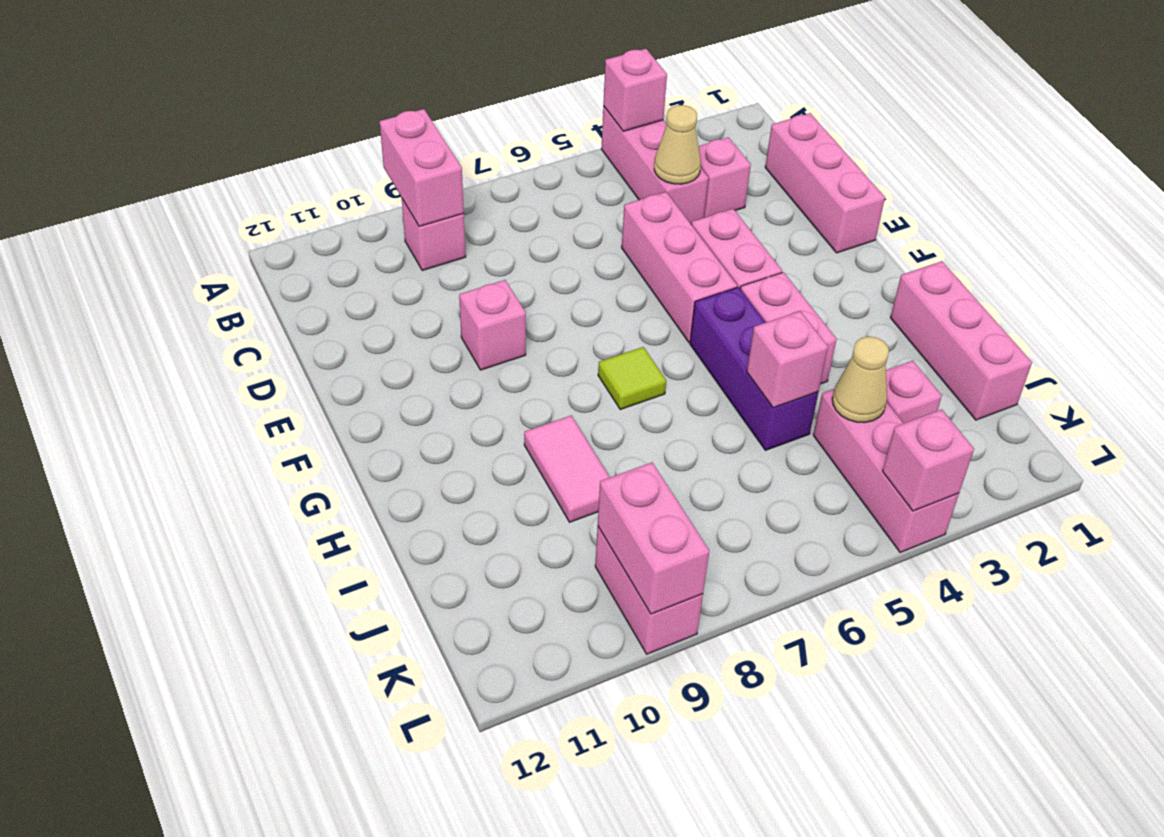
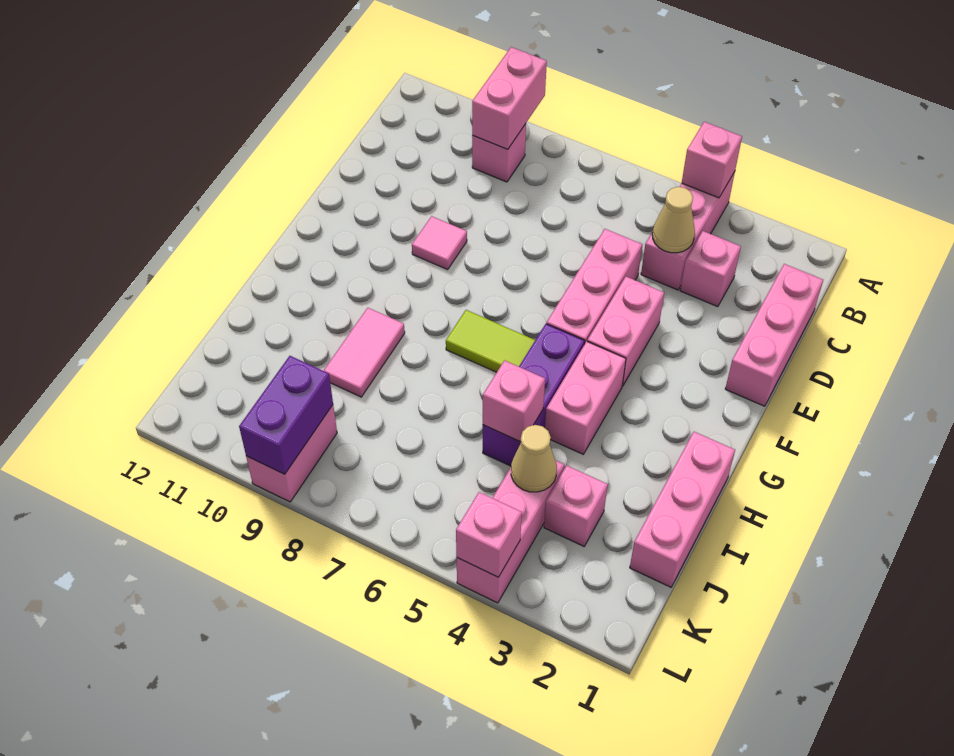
pink 1x1 brick [459,280,526,370] -> pink 1x1 tile [412,216,467,270]
lime 1x1 tile [598,347,666,409] -> lime 1x2 tile [446,310,535,372]
pink 1x2 brick [598,462,709,614] -> purple 1x2 brick [239,356,333,474]

